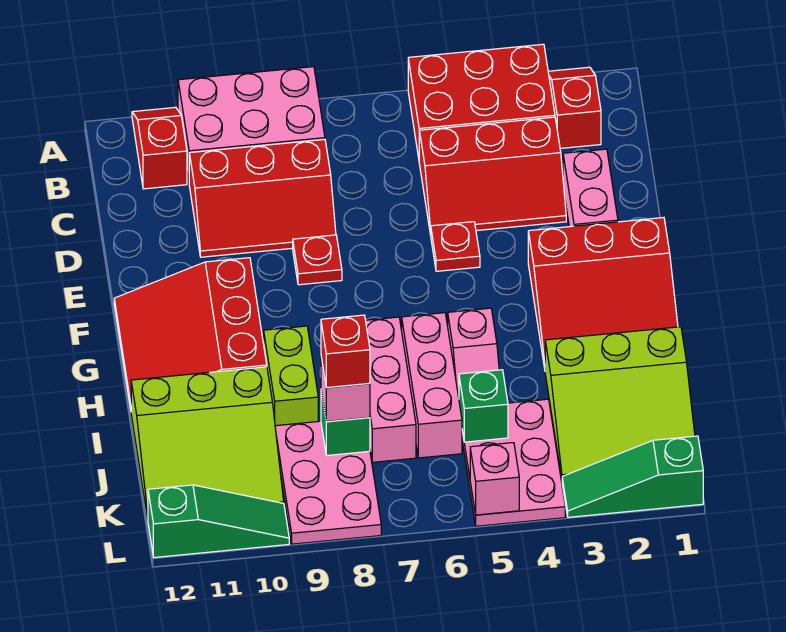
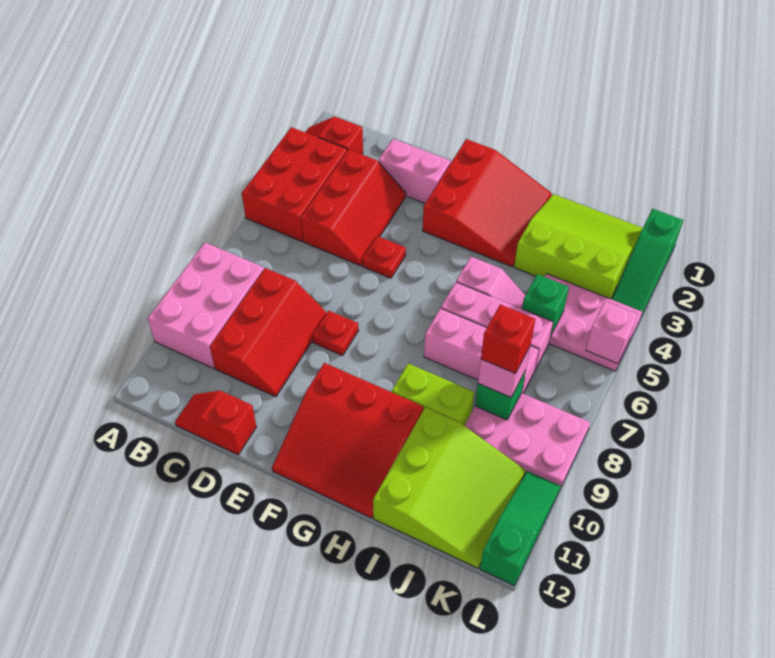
red 1x2 slope [132,107,187,189] -> red 1x2 slope moved to [175,391,256,455]
lime 3x3 slope [545,327,695,478] -> lime 3x3 slope turned to [514,194,643,299]

